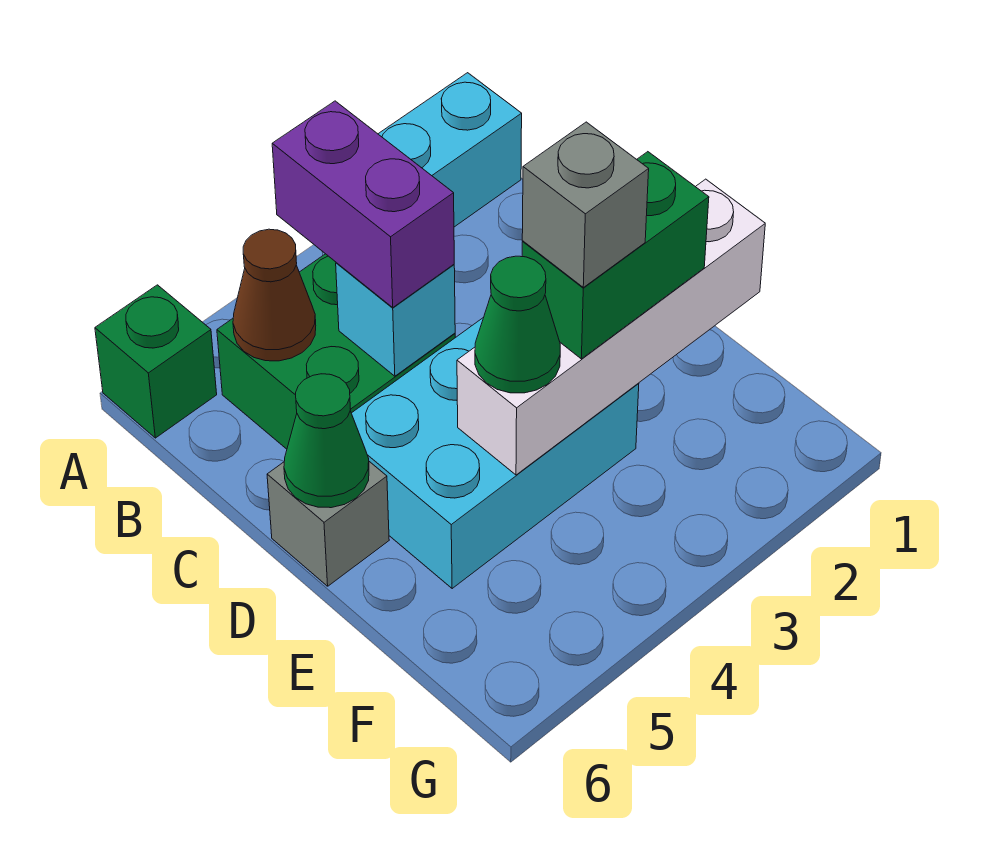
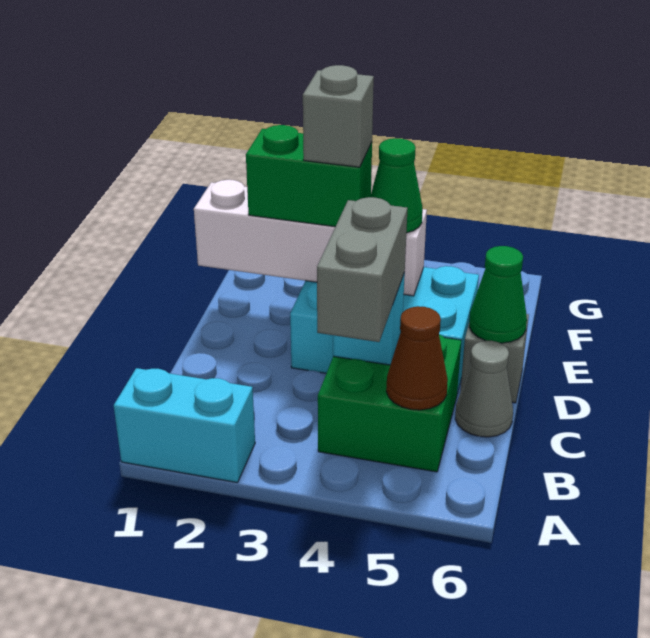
green 1x1 brick [95,285,217,438] -> none
purple 1x2 brick [272,101,454,307] -> grey 1x2 brick [317,197,408,342]
none -> grey 1x1 cone [455,341,513,437]

